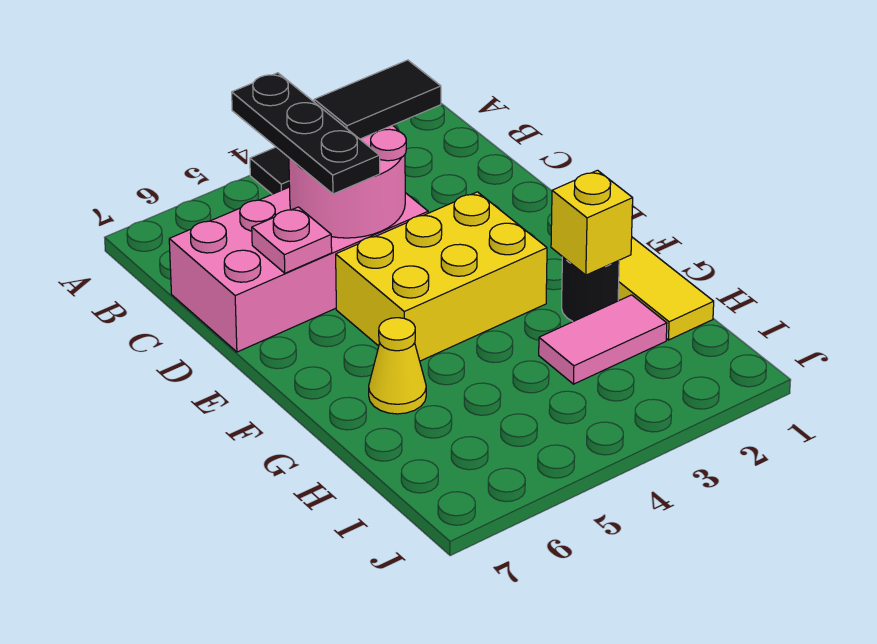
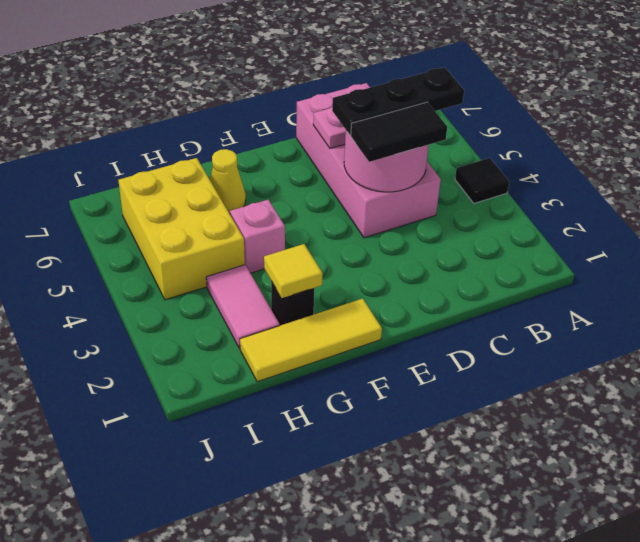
black 1x2 tile [314,60,441,139] -> black 1x2 tile turned to [351,102,447,162]
yellow 2x3 brick [336,192,547,361] -> yellow 2x3 brick moved to [118,158,245,300]
yellow 1x1 brick [551,170,633,275] -> yellow 1x1 tile [264,244,323,298]
none -> pink 1x1 brick [230,200,285,273]

